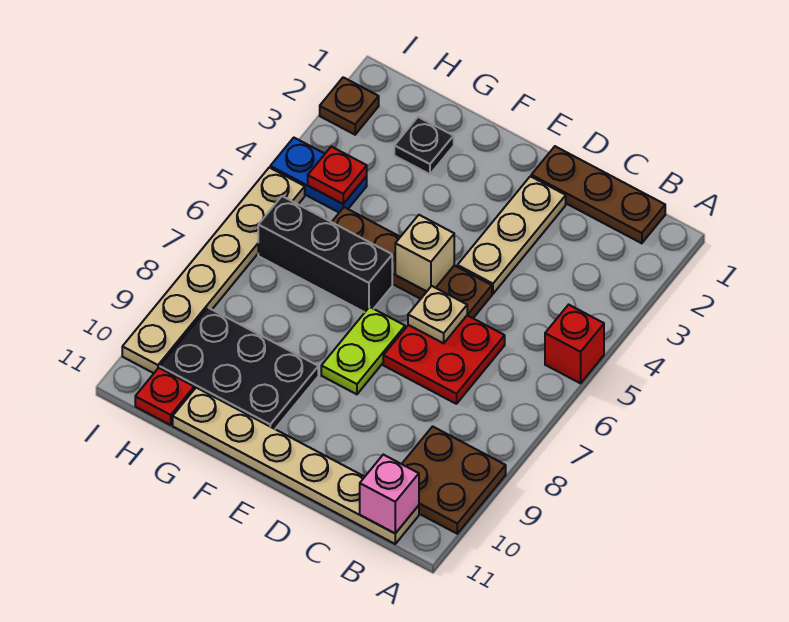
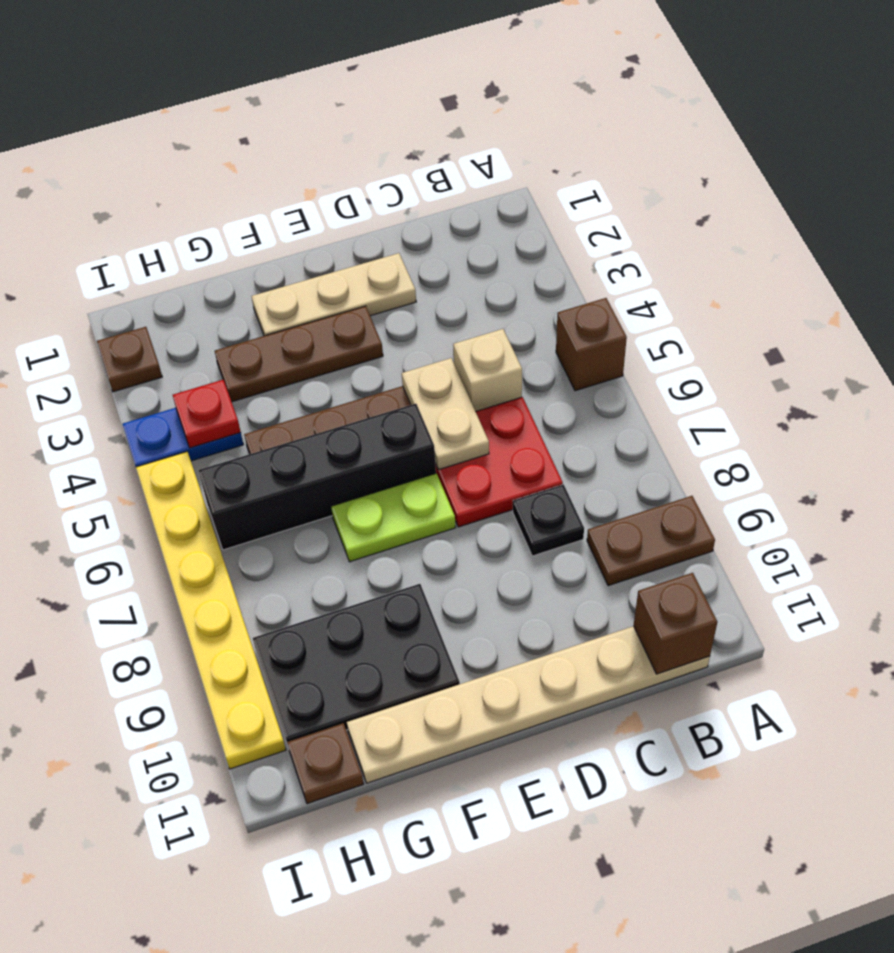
red 1x1 brick [545,305,604,383] -> brown 1x1 brick [556,298,627,391]
brown 2x2 plate [402,426,506,534] -> brown 1x2 plate [587,496,715,586]
brown 1x3 plate [531,146,665,243] -> brown 1x3 plate moved to [215,306,383,402]
pink 1x1 brick [360,455,419,533] -> brown 1x1 brick [634,573,717,674]
tan 1x3 plate [457,176,566,294] -> tan 1x3 plate turned to [251,253,416,336]
tan 1x1 plate [408,286,467,343] -> tan 1x2 plate [402,358,489,470]
tan 1x1 brick [395,215,454,292] -> tan 1x1 brick moved to [453,329,522,411]
lime 1x2 plate [321,307,405,394] -> lime 1x2 plate turned to [331,473,456,562]
black 1x3 brick [258,196,392,312] -> black 1x4 brick [198,404,436,550]
black 1x1 plate [394,117,454,174] -> black 1x1 plate moved to [513,484,584,556]
red 1x1 plate [135,368,194,425] -> brown 1x1 plate [287,723,364,804]
tan 1x6 plate [122,168,305,373] -> yellow 1x6 plate [136,452,286,769]

